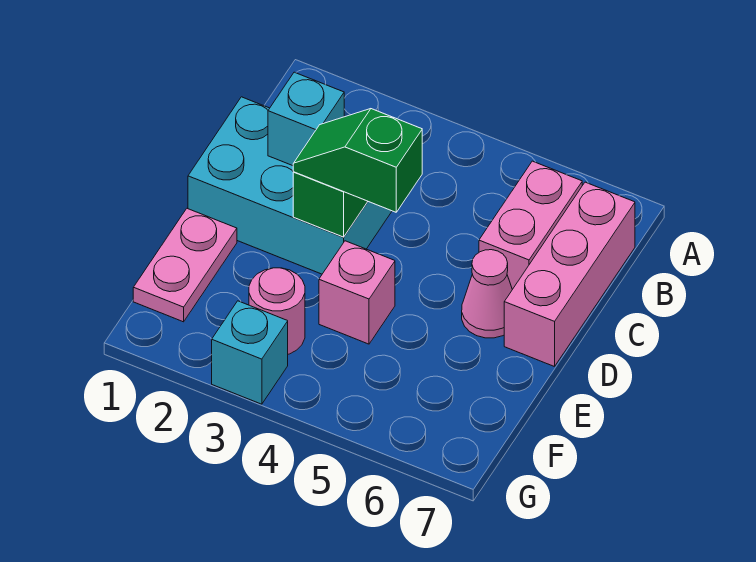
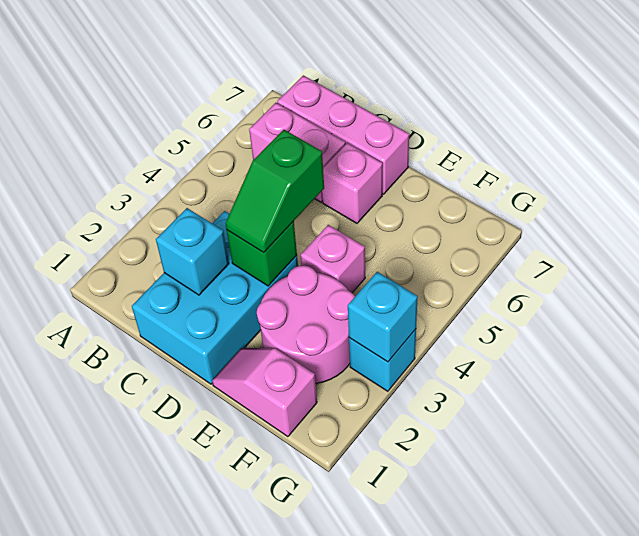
pink 1x1 cone [462,250,512,338] -> pink 1x1 brick [322,143,383,223]
pink 1x2 plate [133,209,237,322] -> pink 1x2 slope [212,348,317,437]
pink 1x1 round brick [249,268,305,354] -> pink 2x2 round brick [257,265,355,384]
none -> cyan 1x1 brick [348,272,418,362]

